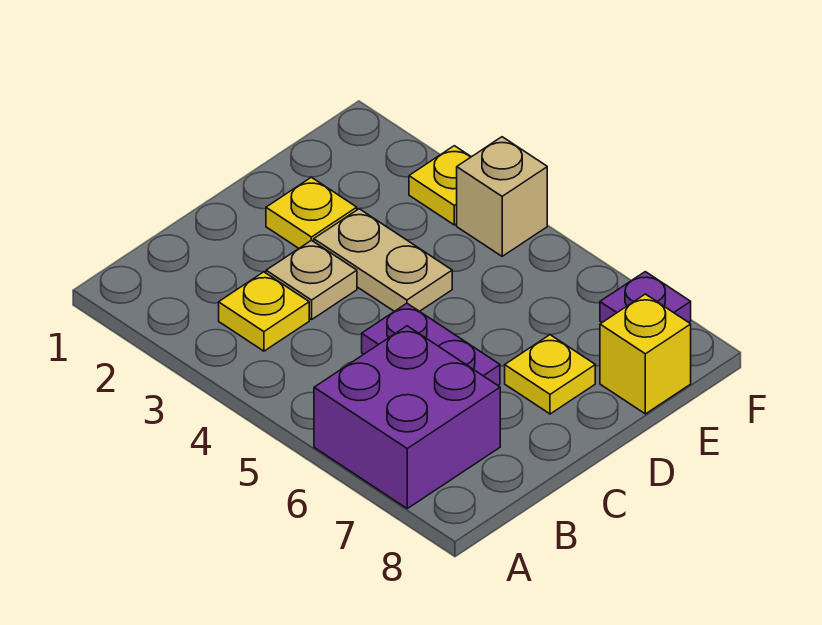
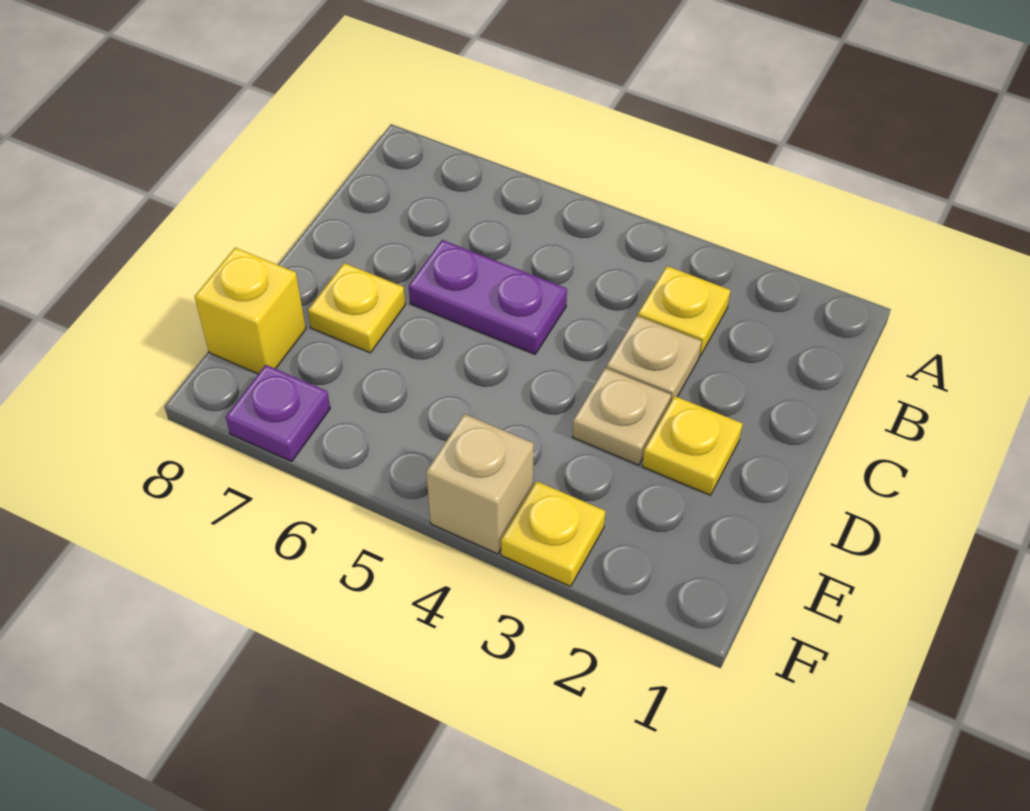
purple 2x2 brick [314,326,500,508] -> none
tan 1x2 plate [314,209,452,311] -> tan 1x1 plate [573,368,671,465]

